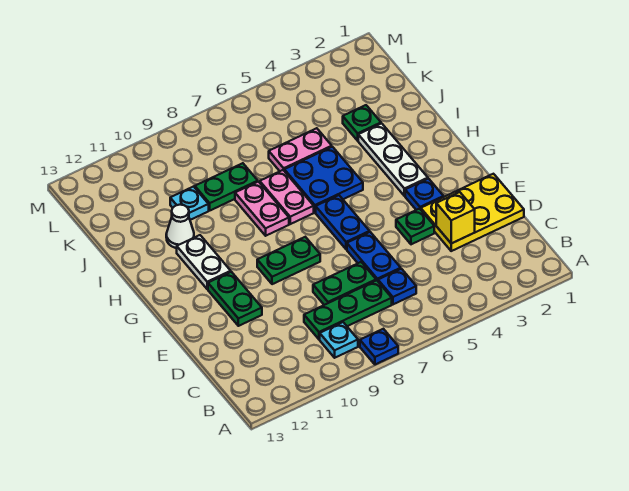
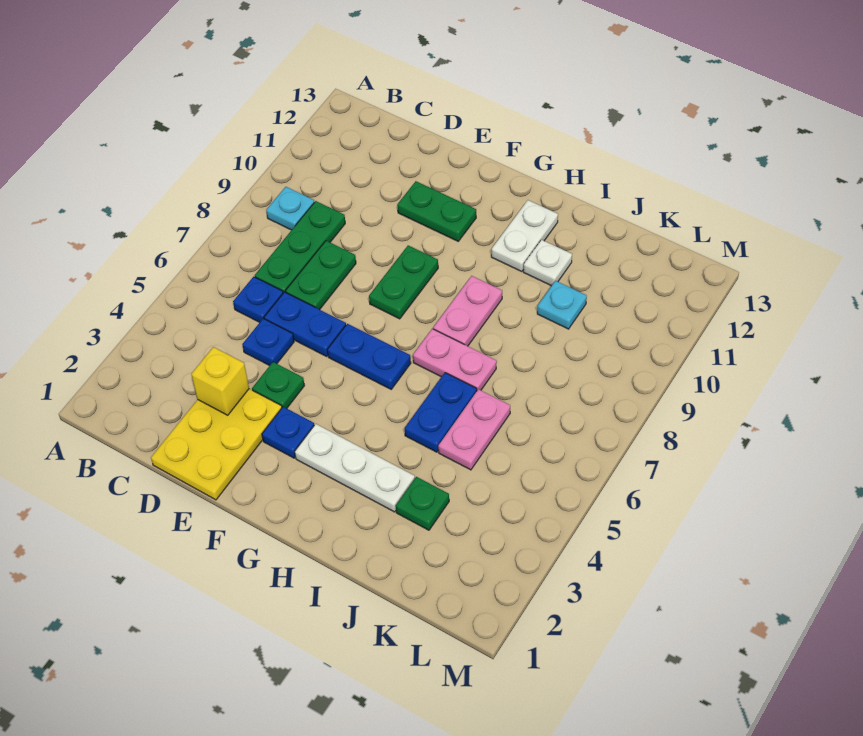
blue 1x1 plate [360,329,398,364] -> blue 1x1 plate moved to [242,319,294,366]
white 1x2 plate [177,235,231,289] -> white 1x2 plate turned to [491,200,558,272]
blue 2x2 plate [284,147,363,212] -> blue 1x2 plate [405,373,477,452]
pink 1x2 plate [235,182,289,236] -> pink 1x2 plate turned to [433,276,502,346]
white 1x1 cone [166,205,194,248] -> white 1x1 plate [523,240,572,286]
green 1x2 plate [195,163,258,210] -> none

